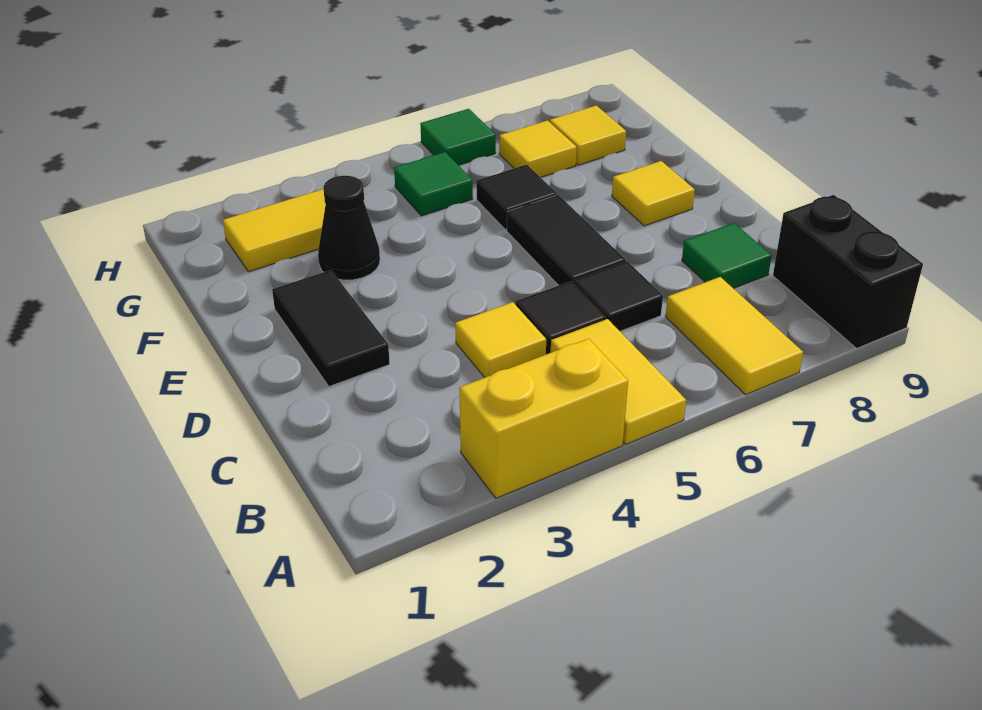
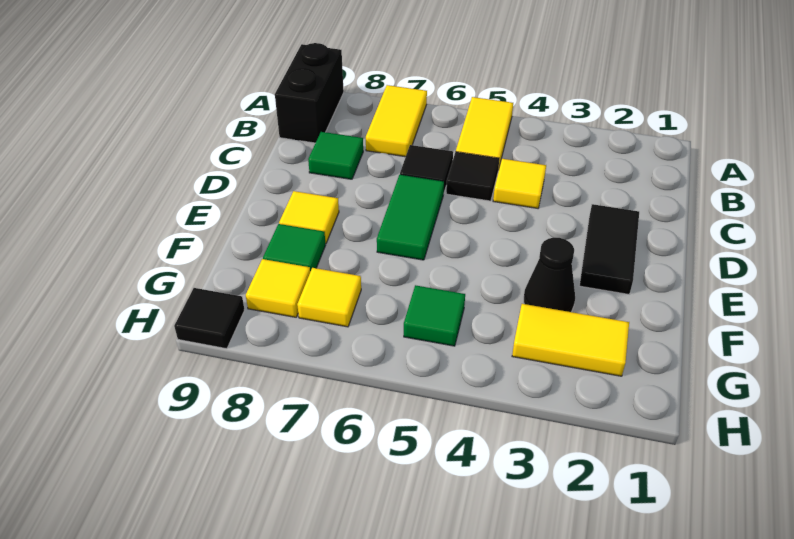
yellow 1x2 brick [459,339,628,498] -> none
black 1x2 tile [507,195,625,286] -> green 1x2 tile [377,175,444,260]
black 1x1 tile [476,165,557,230] -> black 1x1 tile moved to [174,288,244,349]
green 1x1 tile [420,109,496,165] -> green 1x1 tile moved to [263,224,326,272]

